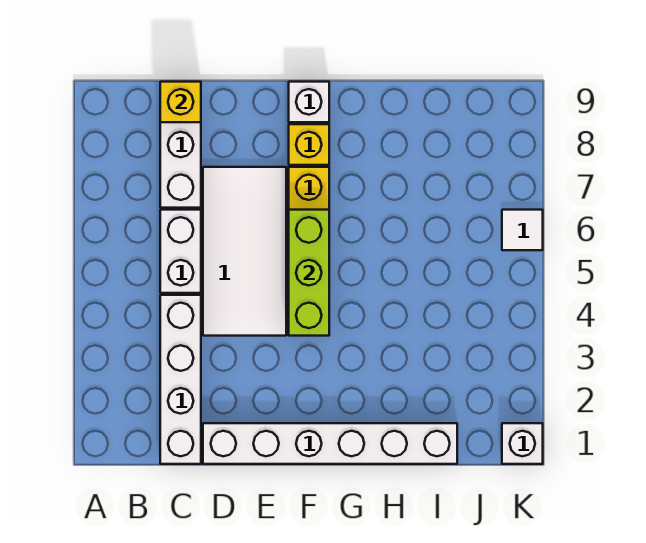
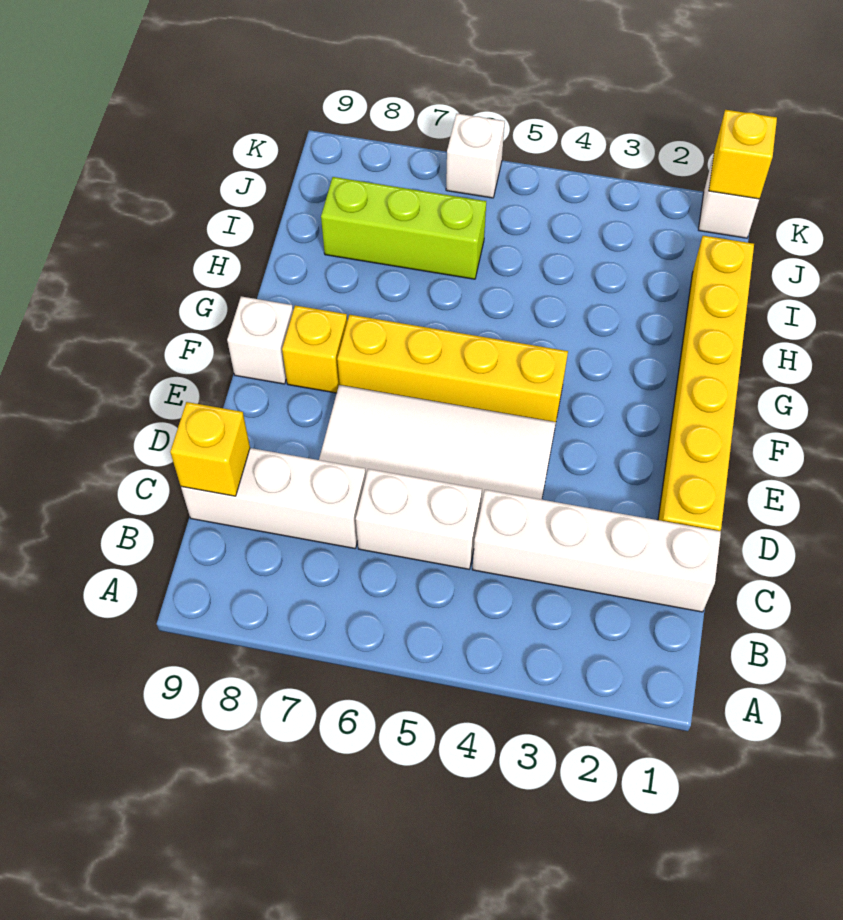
white 1x6 brick [203,423,457,464] -> yellow 1x6 brick [658,236,754,531]
lime 1x3 brick [289,210,329,336] -> lime 1x3 brick moved to [321,177,486,279]
none -> yellow 1x1 brick [709,110,777,199]
white 1x1 tile [502,210,543,250] -> white 1x1 brick [446,114,505,198]

